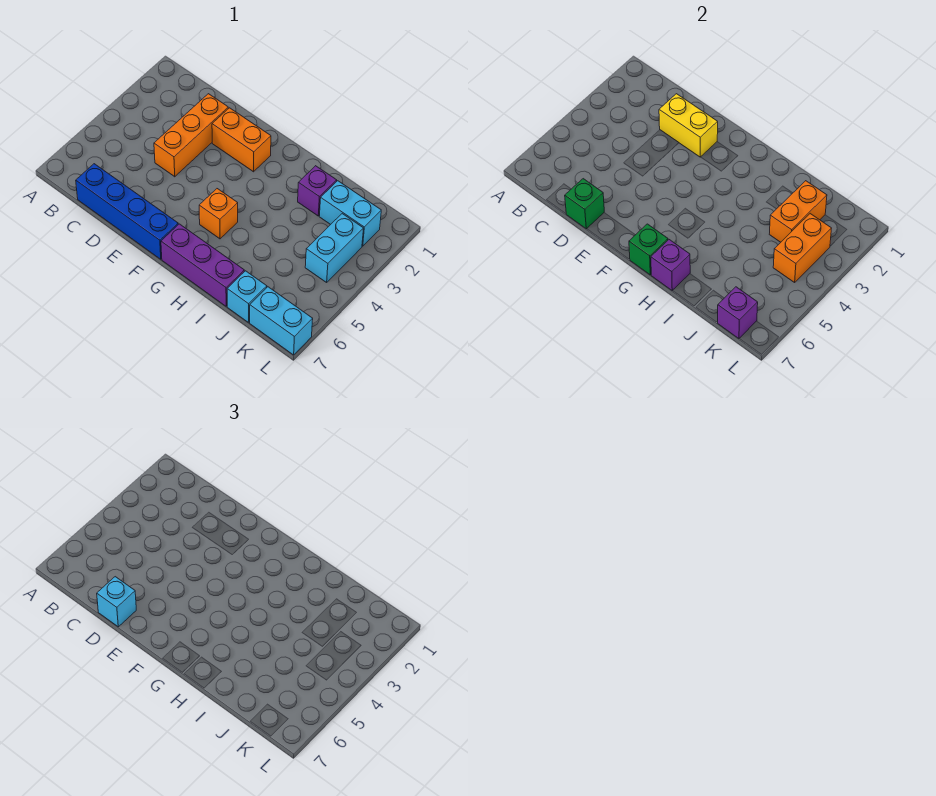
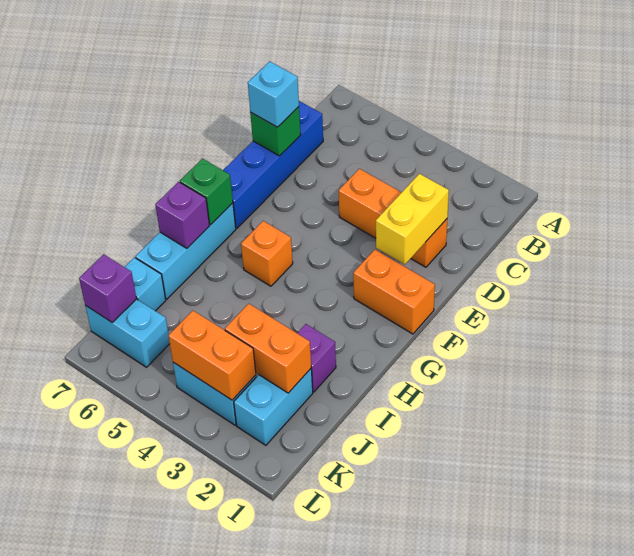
orange 1x2 brick [212,108,271,172] -> orange 1x2 brick turned to [353,250,435,334]
purple 1x3 brick [161,224,244,306] -> cyan 1x3 brick [136,203,236,299]
cyan 1x2 brick [250,287,313,355] -> cyan 1x2 brick turned to [85,299,170,367]

